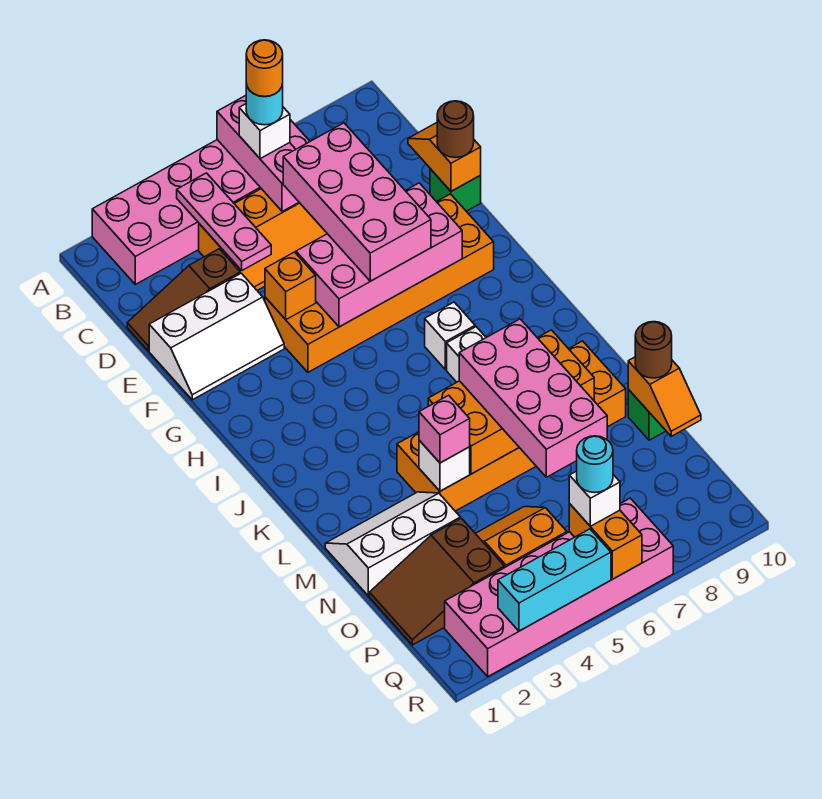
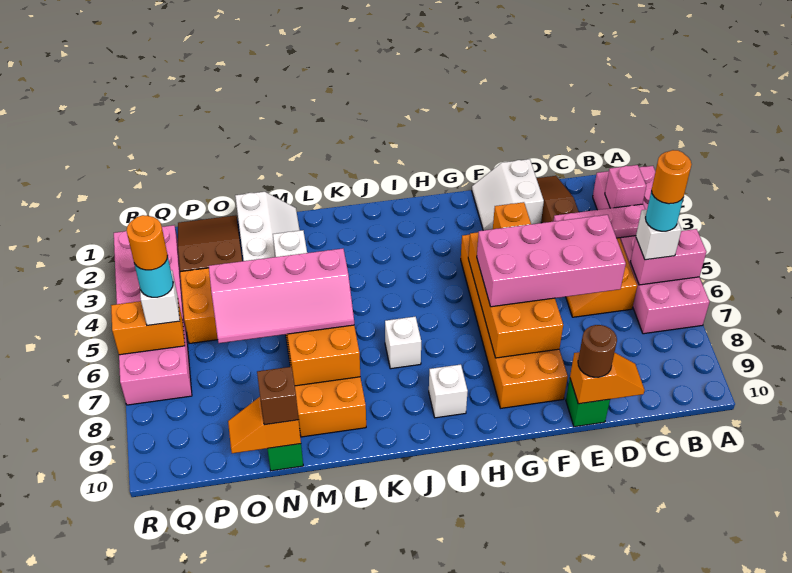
pink 1x3 brick [217,96,299,212] -> pink 1x2 brick [630,229,706,285]
white 2x3 slope [149,273,284,400] -> white 2x2 slope [472,159,544,230]
pink 2x4 brick [296,183,462,327] -> orange 2x4 brick [468,232,563,358]
white 1x1 brick [425,302,475,370] -> white 1x1 brick moved to [429,364,468,418]
pink 2x4 brick [459,319,607,477] -> pink 2x4 slope [209,249,354,343]
pink 1x1 brick [419,395,470,463] -> pink 1x1 brick moved to [605,165,646,208]
brown 1x1 round brick [635,322,672,378] -> brown 1x1 brick [257,367,298,425]
none -> orange 1x1 round brick [127,215,168,270]
cyan 1x3 brick [498,529,611,631] -> none

